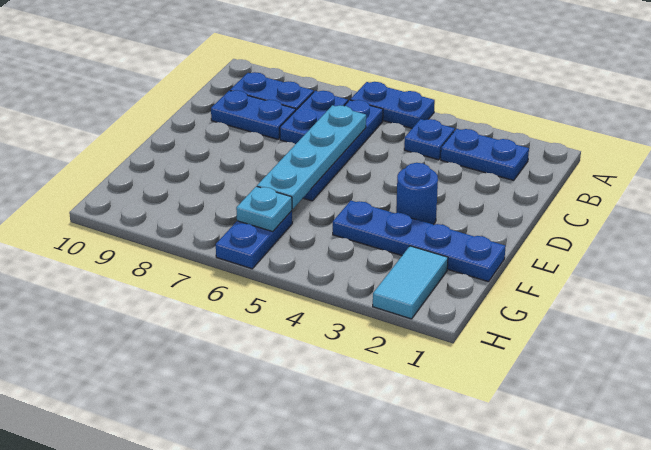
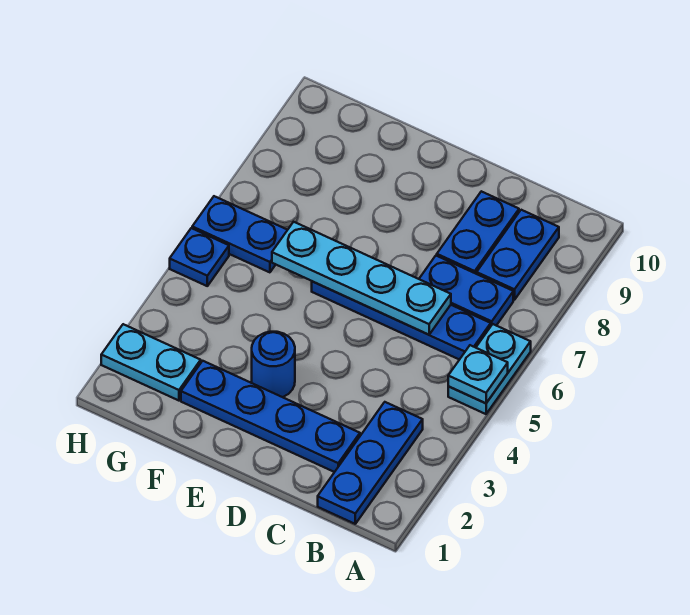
blue 1x2 plate [350,82,435,128] -> cyan 1x2 plate [448,324,531,414]
blue 1x2 plate [441,129,529,180] -> blue 1x3 plate [318,402,423,524]
blue 1x1 plate [404,119,455,160] -> blue 1x1 plate moved to [170,228,229,286]
blue 1x4 plate [333,201,506,282] -> blue 1x4 plate turned to [181,361,360,472]
cyan 1x2 tile [373,246,448,319] -> cyan 1x2 plate [101,324,201,401]
cyan 1x1 plate [236,186,292,231] -> cyan 1x1 plate moved to [448,345,508,403]

